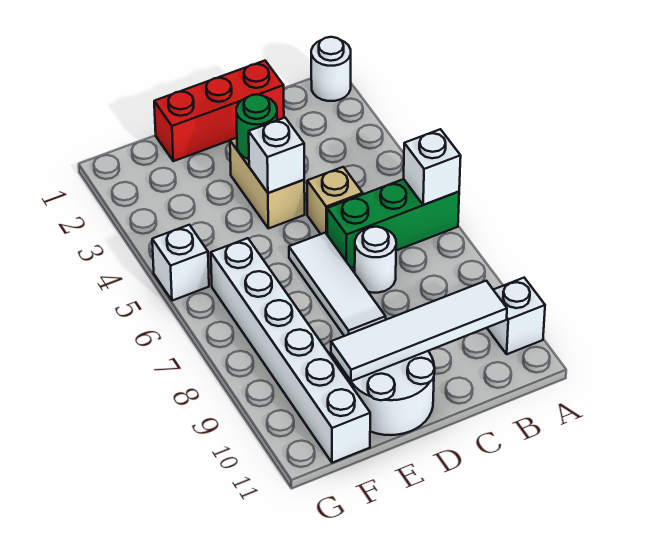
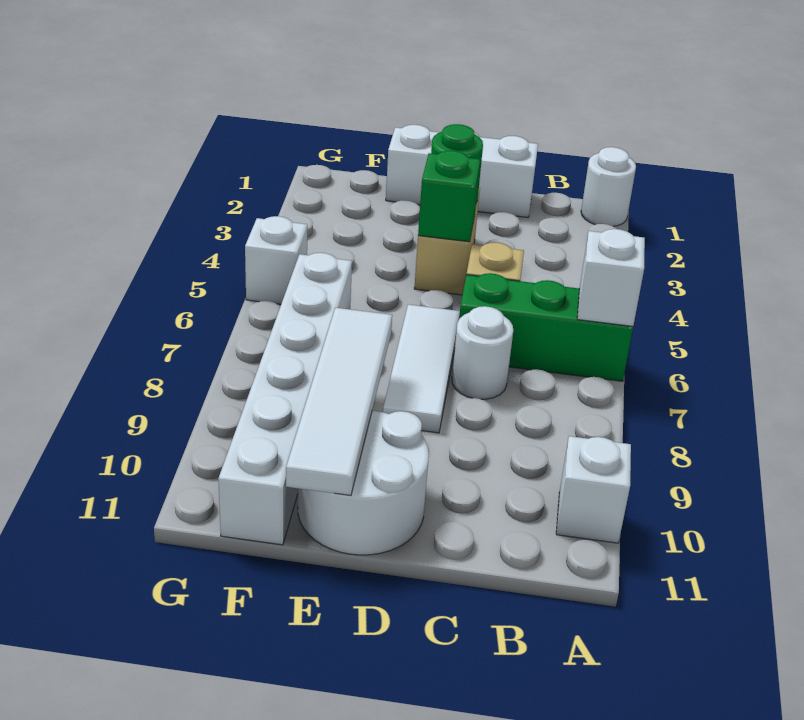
white 1x4 tile [331,281,507,381] -> white 1x4 tile turned to [286,308,392,496]
red 1x3 brick [154,61,284,161] -> white 1x3 brick [386,125,538,218]
white 1x1 brick [249,118,304,193] -> green 1x1 brick [418,150,480,242]

